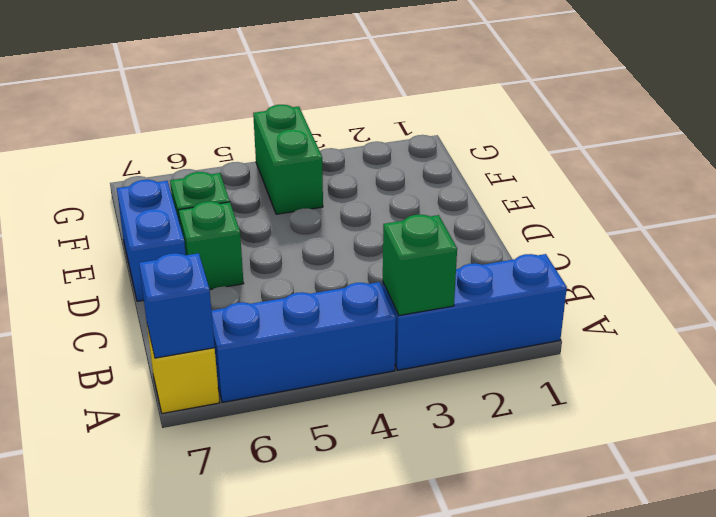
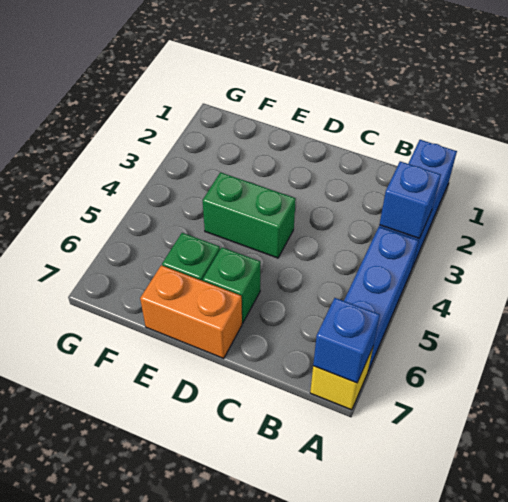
green 1x1 brick [383,215,457,316] -> blue 1x1 brick [379,161,441,238]
blue 1x2 brick [117,180,186,301] -> orange 1x2 brick [140,265,242,358]
green 1x2 brick [253,105,323,214] -> green 1x2 brick moved to [202,172,296,258]

